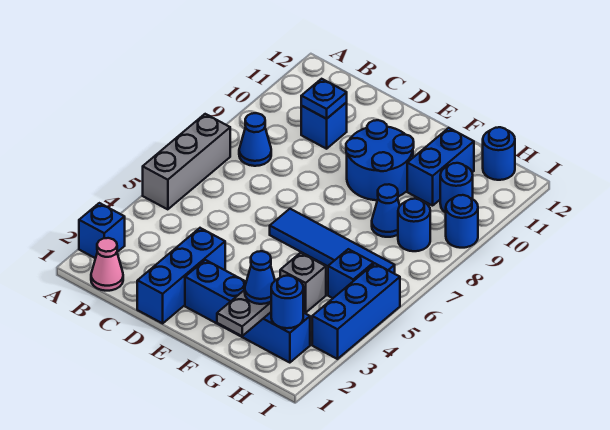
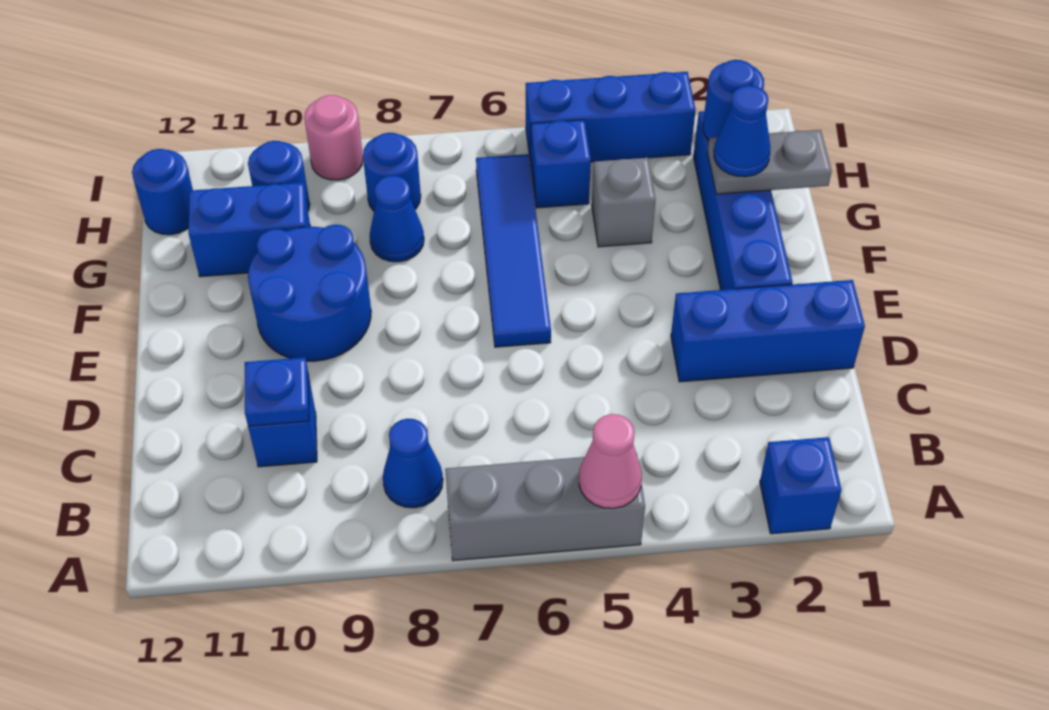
pink 1x1 cone [91,238,123,291] -> pink 1x1 cone moved to [579,414,642,508]
blue 1x1 round brick [445,195,478,248] -> pink 1x1 round brick [304,95,363,180]

